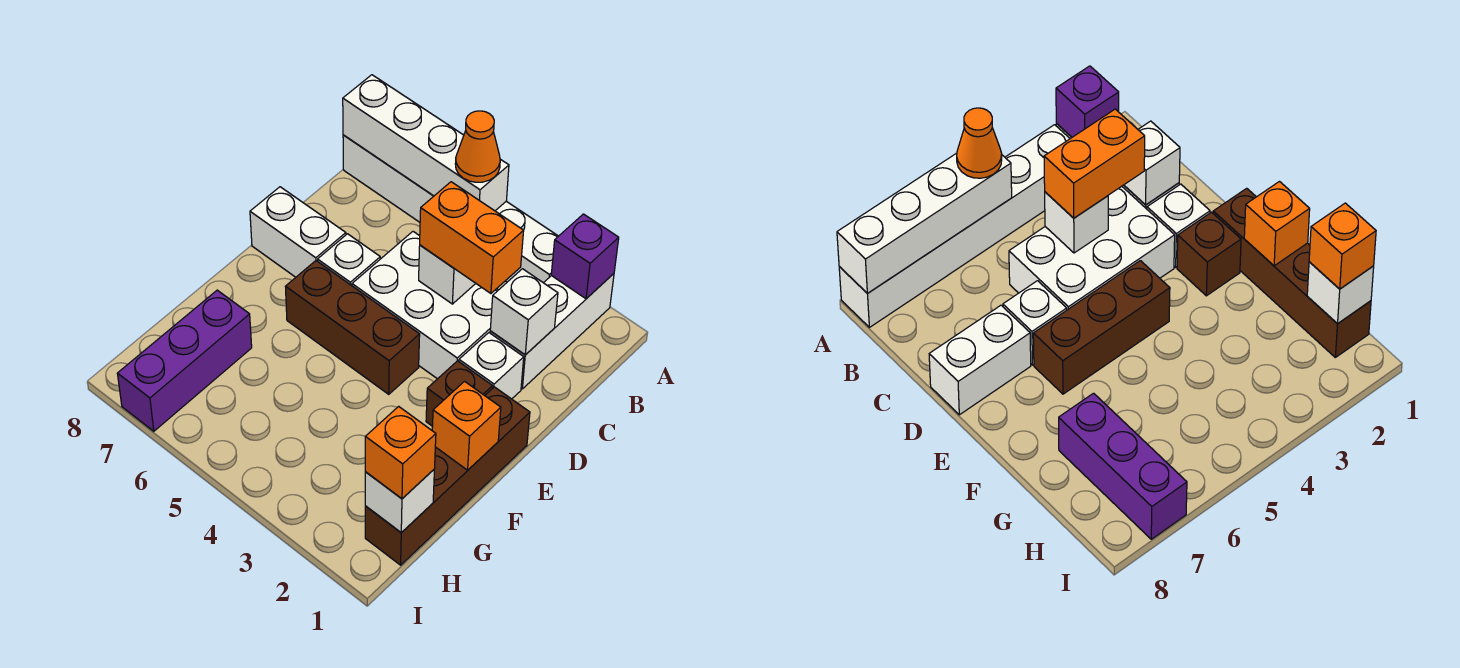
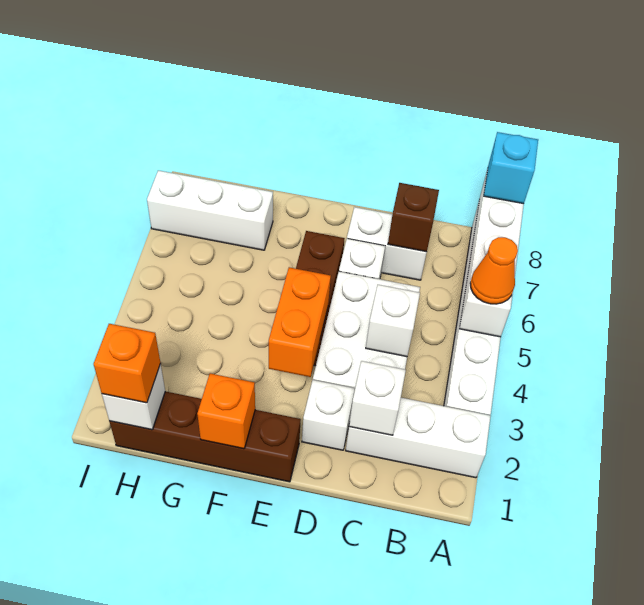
purple 1x1 brick [551,214,619,299] -> none
none -> cyan 1x1 brick [484,132,538,204]
orange 1x2 brick [420,182,524,294] -> orange 1x2 brick moved to [269,267,331,377]
white 1x2 brick [250,187,346,277] -> white 1x2 brick turned to [347,207,427,280]
brown 1x1 brick [426,361,493,426] -> brown 1x1 brick moved to [388,183,439,252]
purple 1x3 brick [117,290,252,431] -> white 1x3 brick [147,170,273,250]

